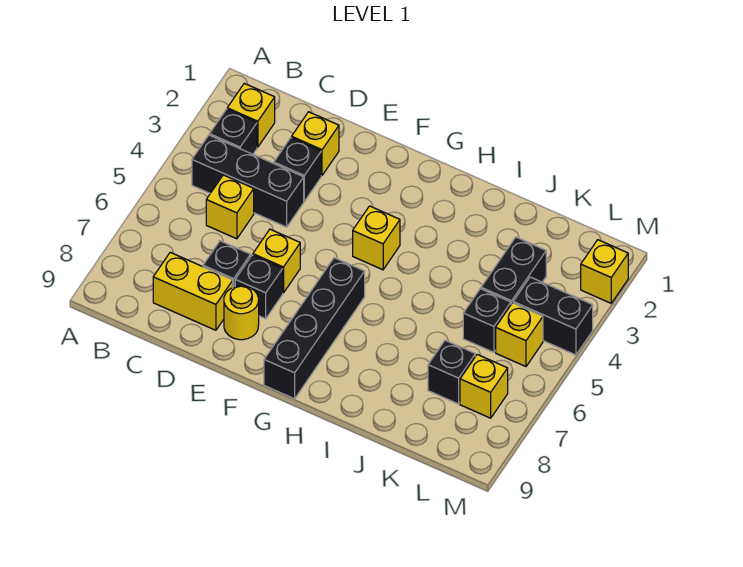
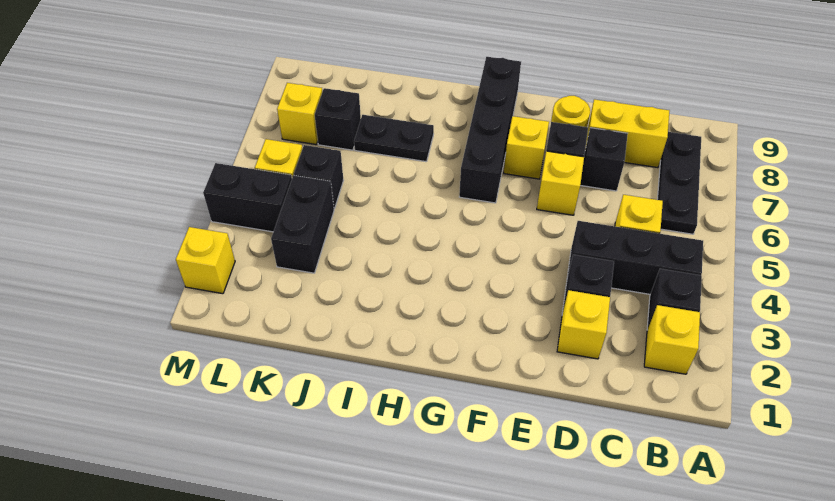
none -> black 1x3 plate [657,132,701,234]
yellow 1x1 brick [353,206,400,270] -> yellow 1x1 brick moved to [504,116,549,179]
none -> black 1x2 plate [354,115,434,162]

